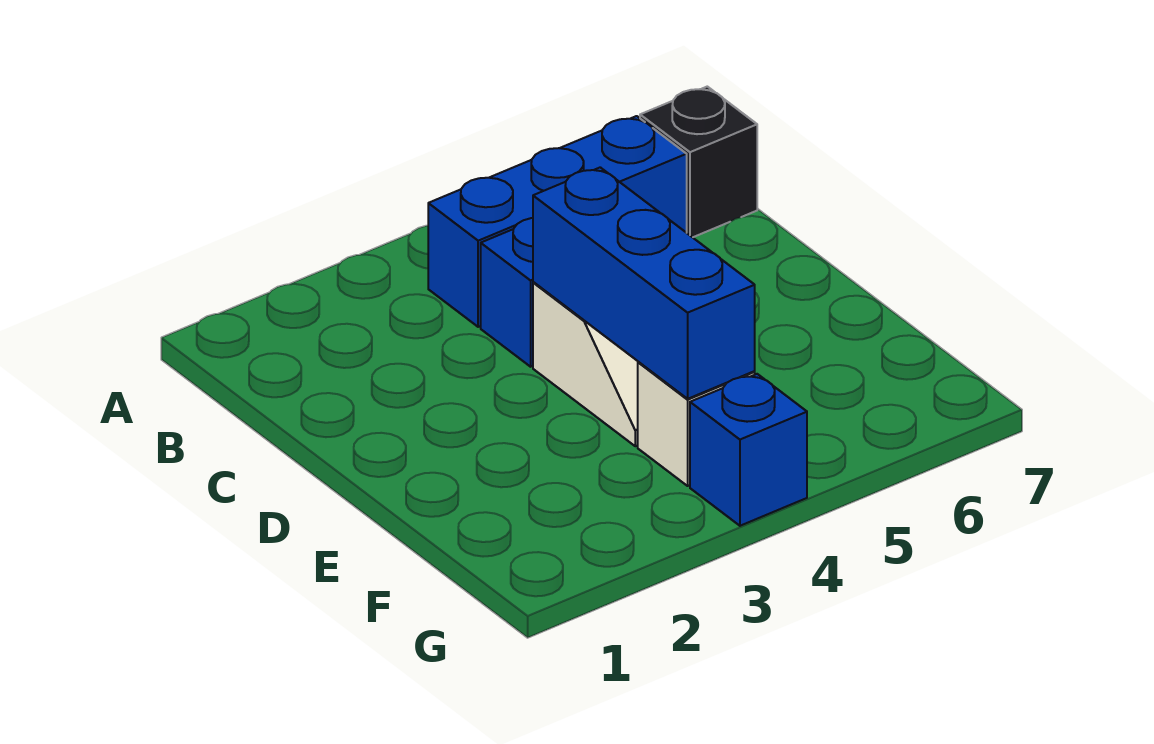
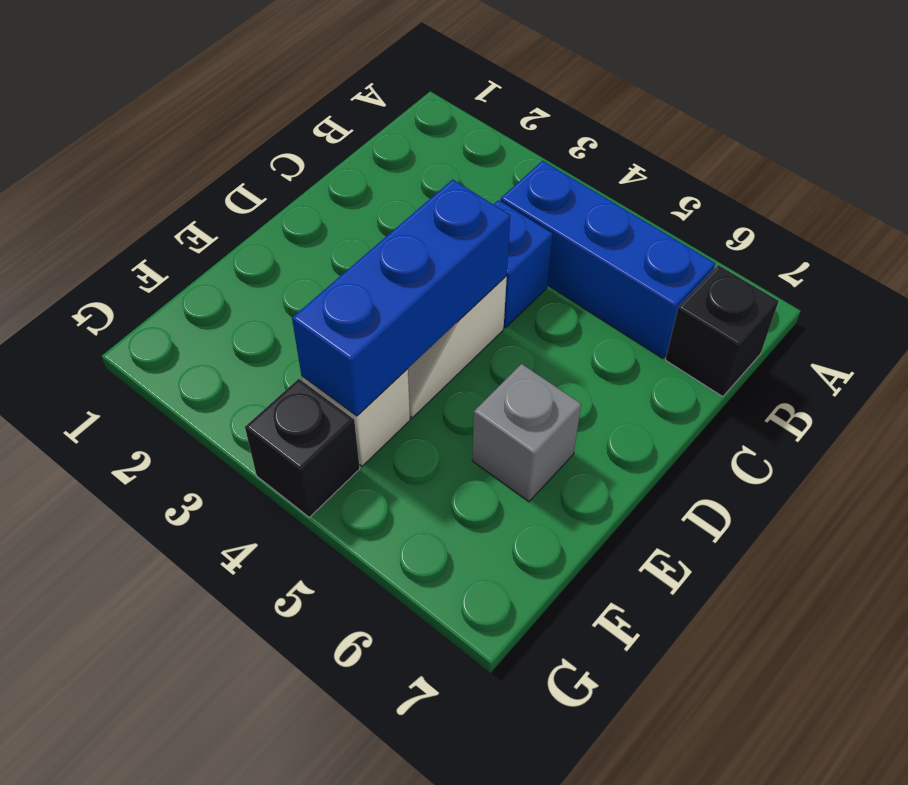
none -> grey 1x1 brick [472,364,581,502]
blue 1x1 brick [690,374,807,526] -> black 1x1 brick [245,379,360,517]

